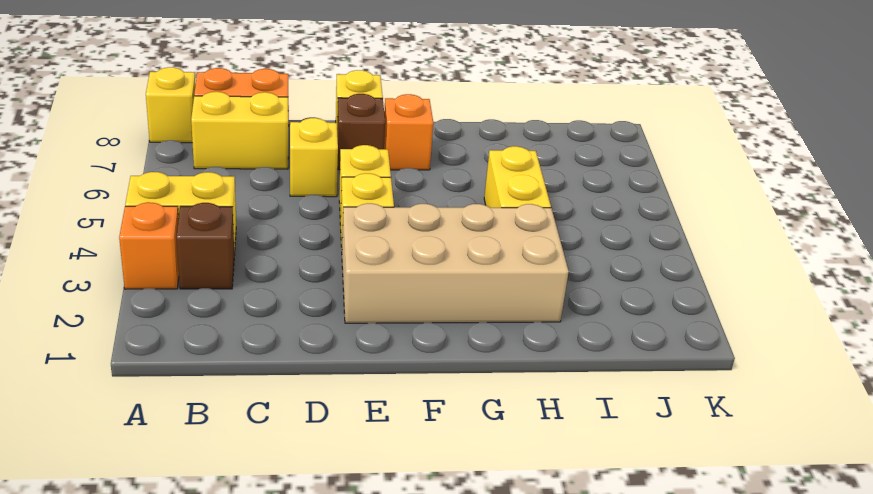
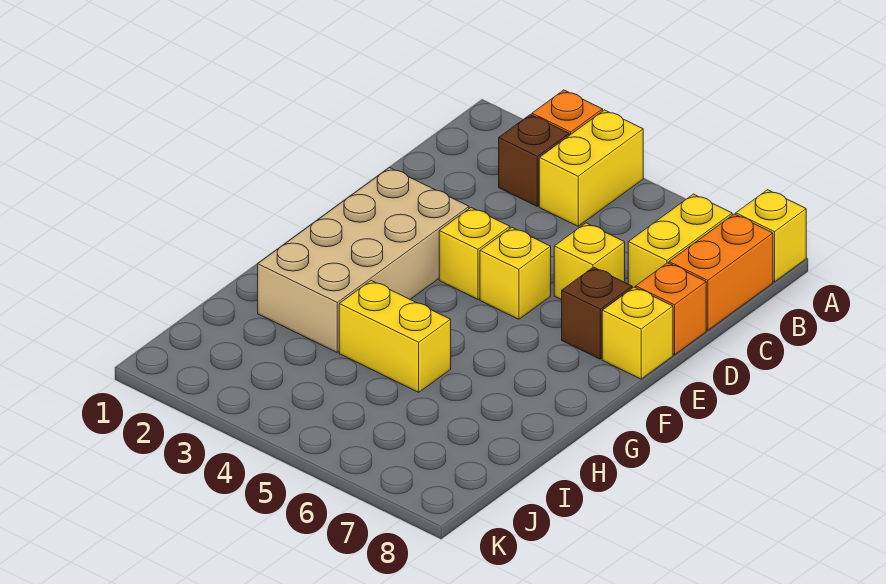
orange 1x1 brick [384,94,433,170] -> orange 1x1 brick moved to [636,263,706,355]

